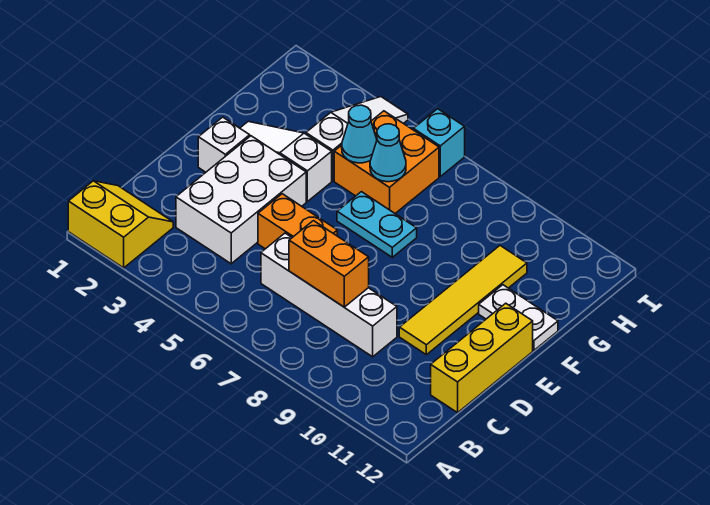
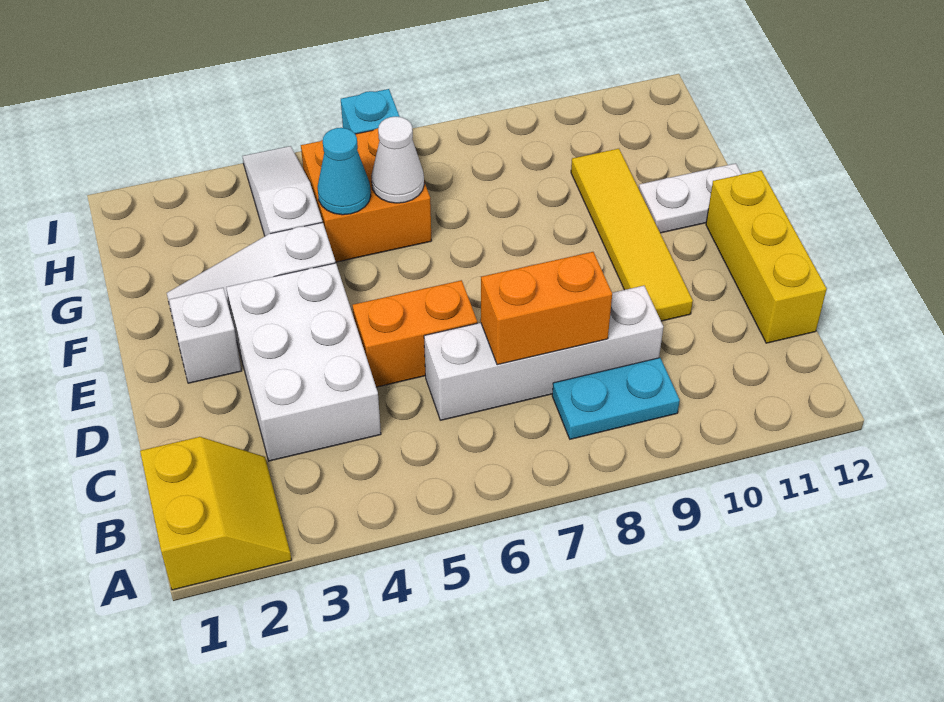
yellow 2x2 slope [68,181,173,268] -> yellow 2x2 slope turned to [140,437,292,590]
cyan 1x2 plate [337,192,417,257] -> cyan 1x2 plate moved to [552,358,680,439]
cyan 1x1 cone [370,124,406,182] -> white 1x1 cone [371,117,424,203]

